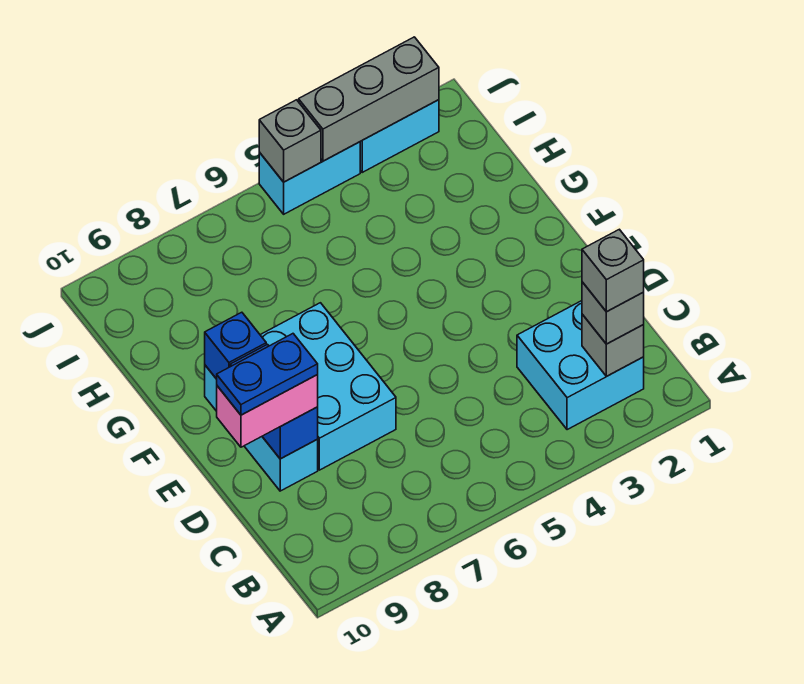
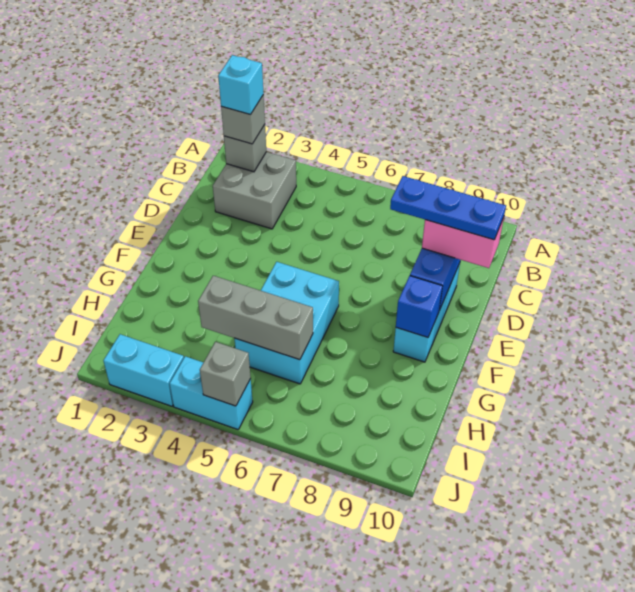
cyan 2x2 brick [517,301,644,430] -> grey 2x2 brick [213,152,296,229]
grey 1x1 brick [582,229,644,312] -> cyan 1x1 brick [218,55,264,115]
cyan 2x3 brick [261,303,396,470] -> cyan 2x3 brick moved to [234,262,339,384]
blue 1x2 plate [217,334,318,415] -> blue 1x3 plate [390,176,506,240]
grey 1x3 brick [299,37,439,161] -> grey 1x3 brick moved to [198,276,313,360]

